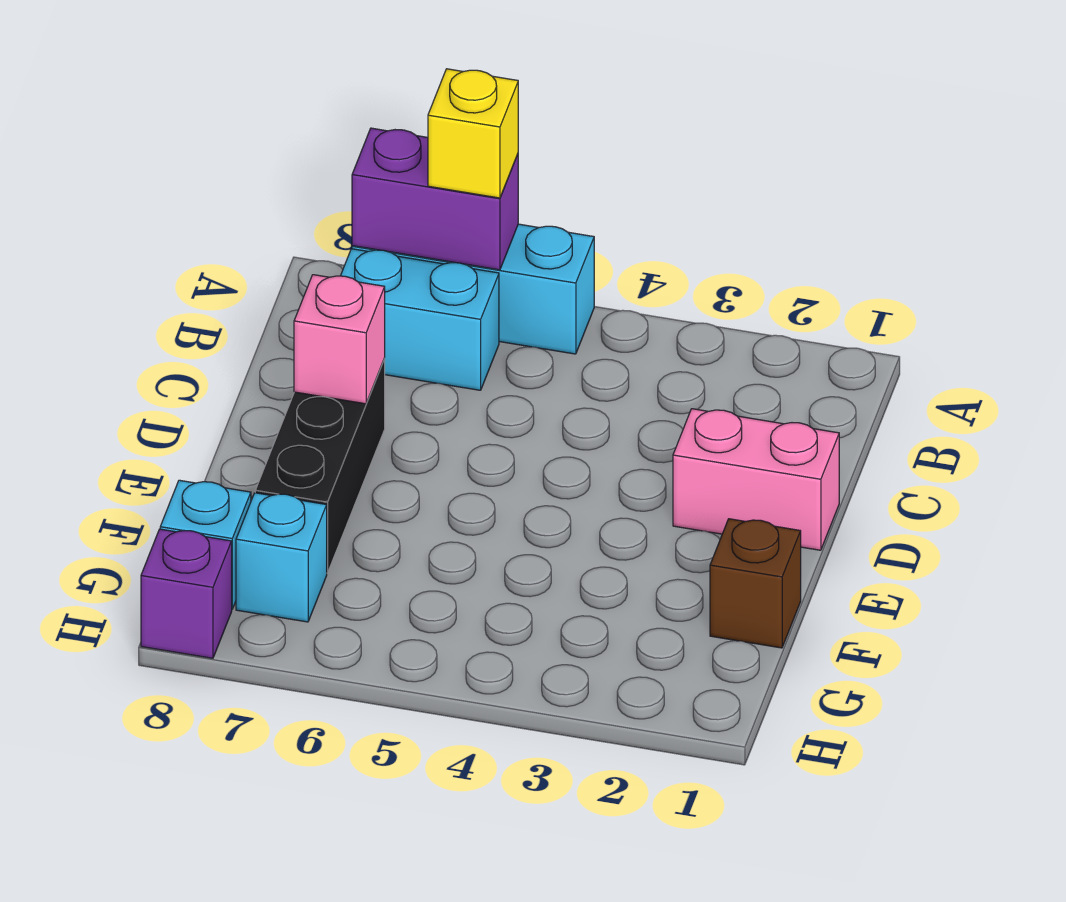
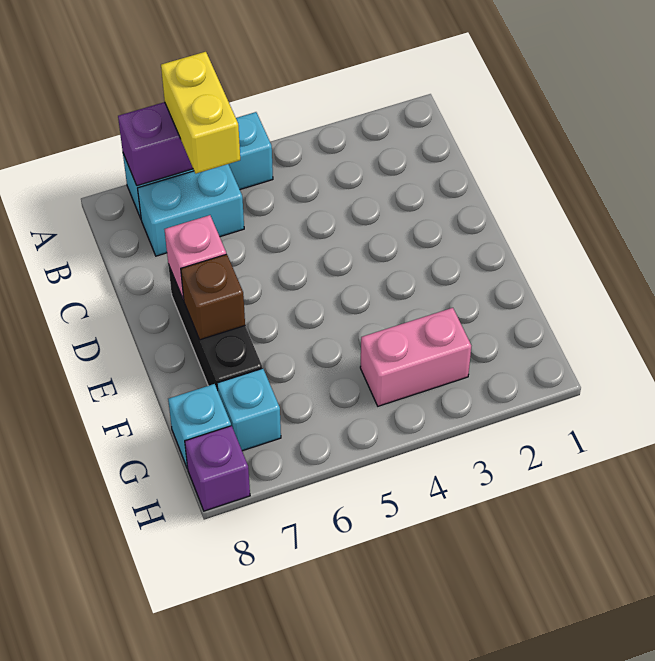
yellow 1x1 brick [428,69,518,198] -> yellow 1x2 brick [161,52,240,174]
pink 1x2 brick [673,409,839,550] -> pink 1x2 brick moved to [360,308,471,406]
brown 1x1 brick [710,519,801,648] -> brown 1x1 brick moved to [181,254,245,340]

